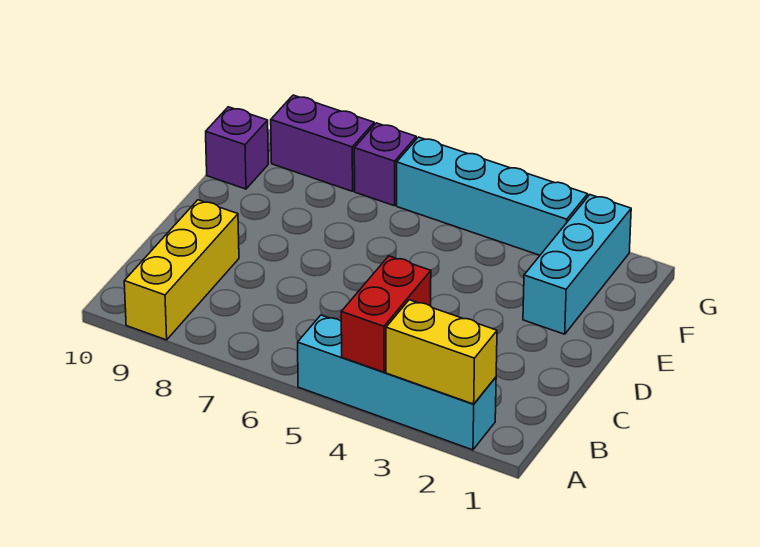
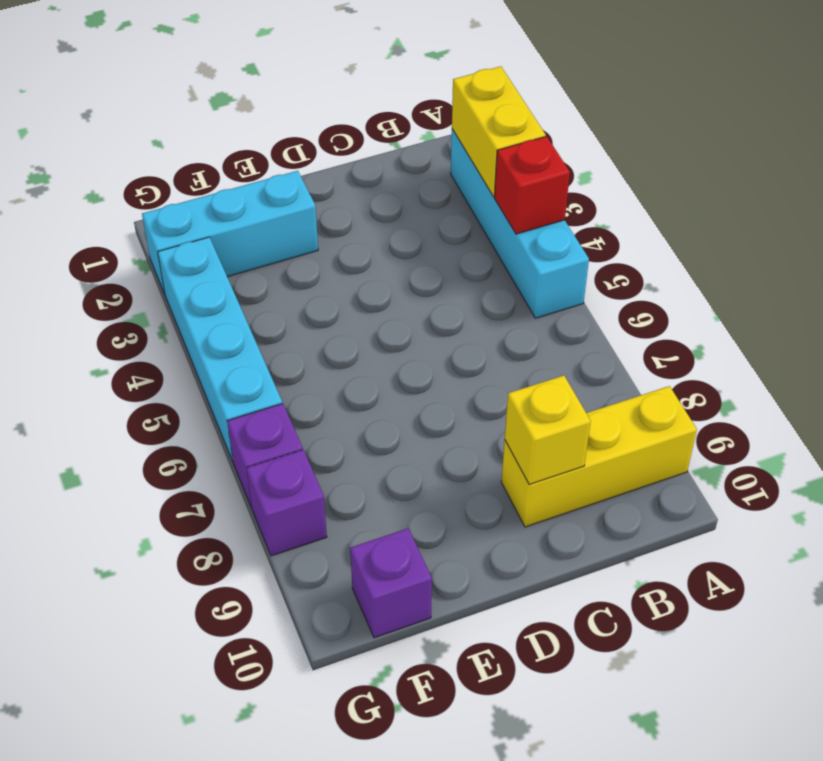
red 1x2 brick [341,256,431,372] -> red 1x1 brick [494,136,570,234]
none -> yellow 1x1 brick [505,376,591,484]
purple 1x2 brick [271,95,374,191] -> purple 1x1 brick [247,450,327,556]

